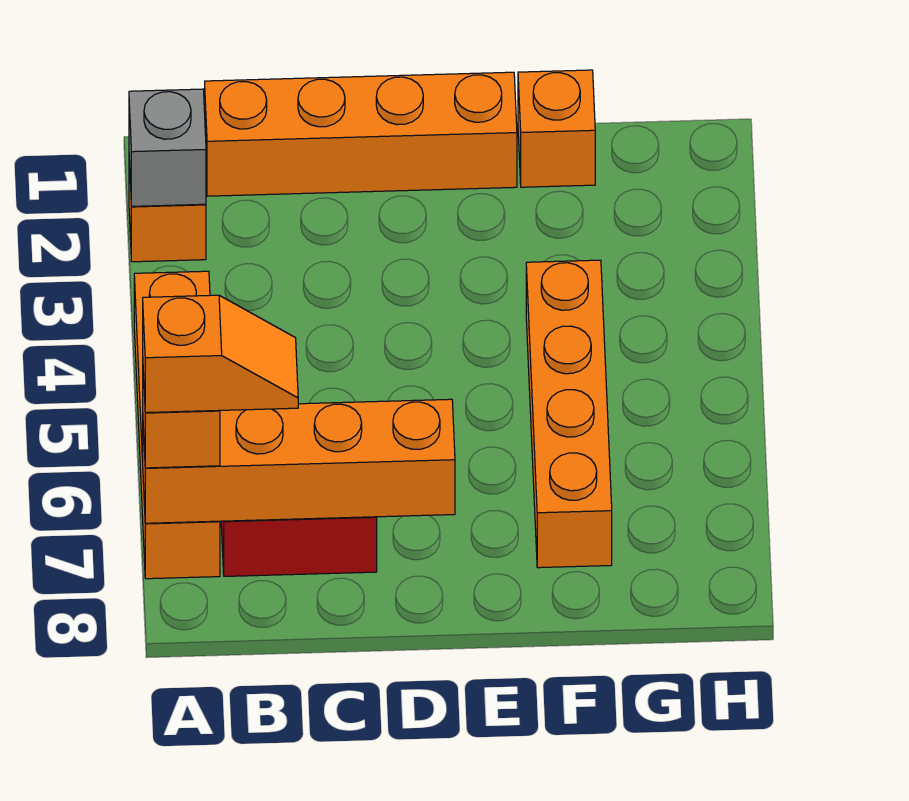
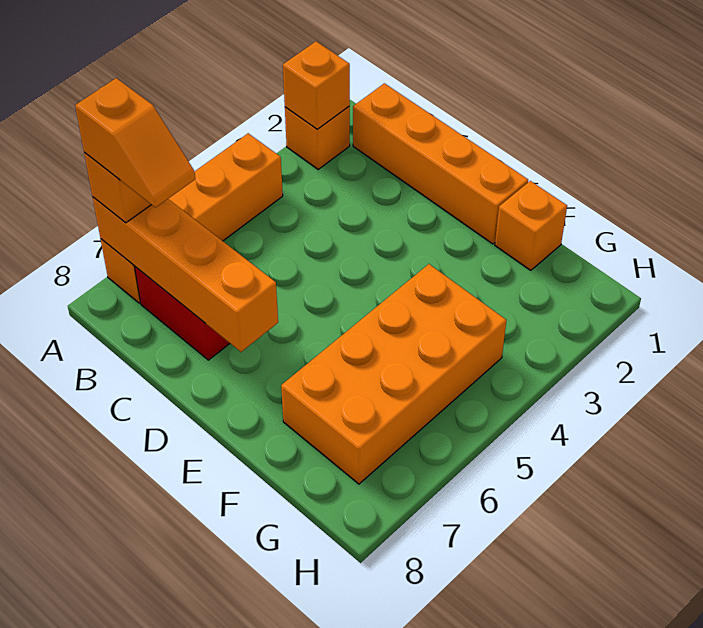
grey 1x1 brick [129,89,206,206] -> orange 1x1 brick [283,41,350,129]
orange 1x4 brick [526,260,612,568] -> orange 2x4 brick [281,264,506,484]

